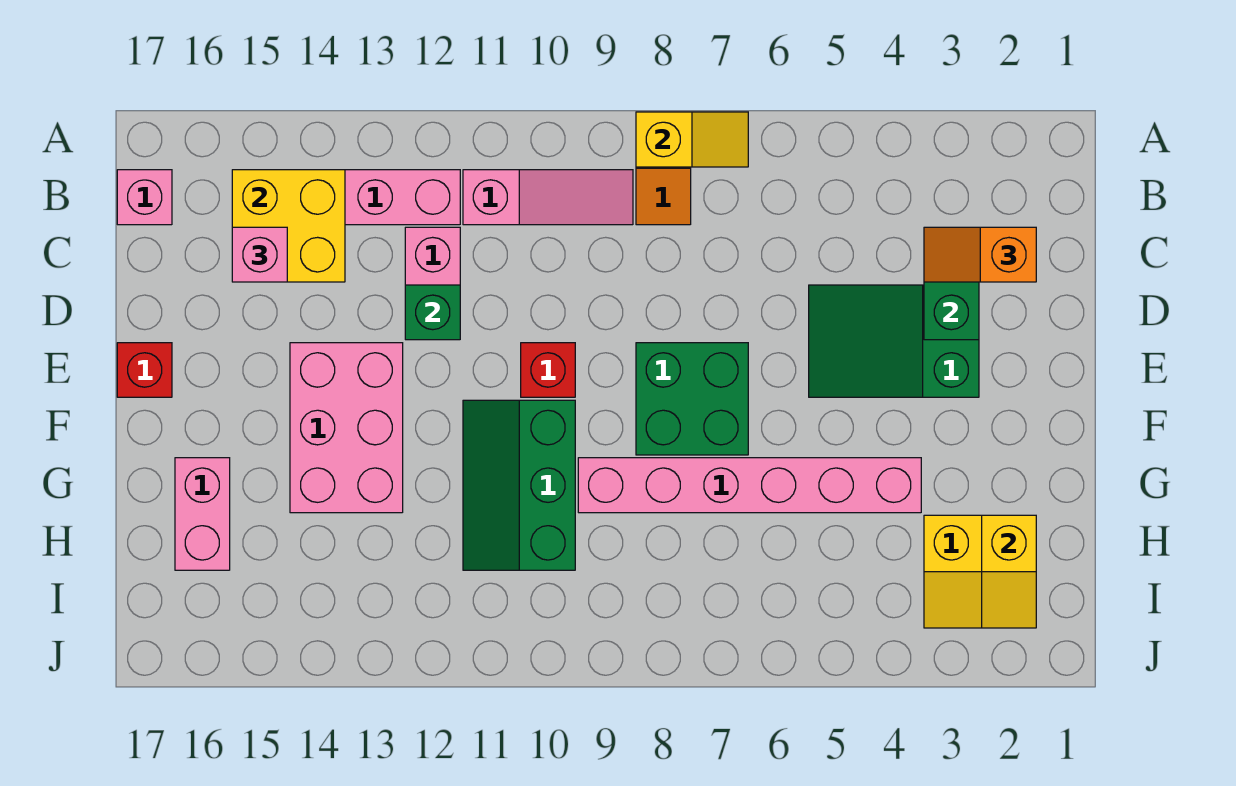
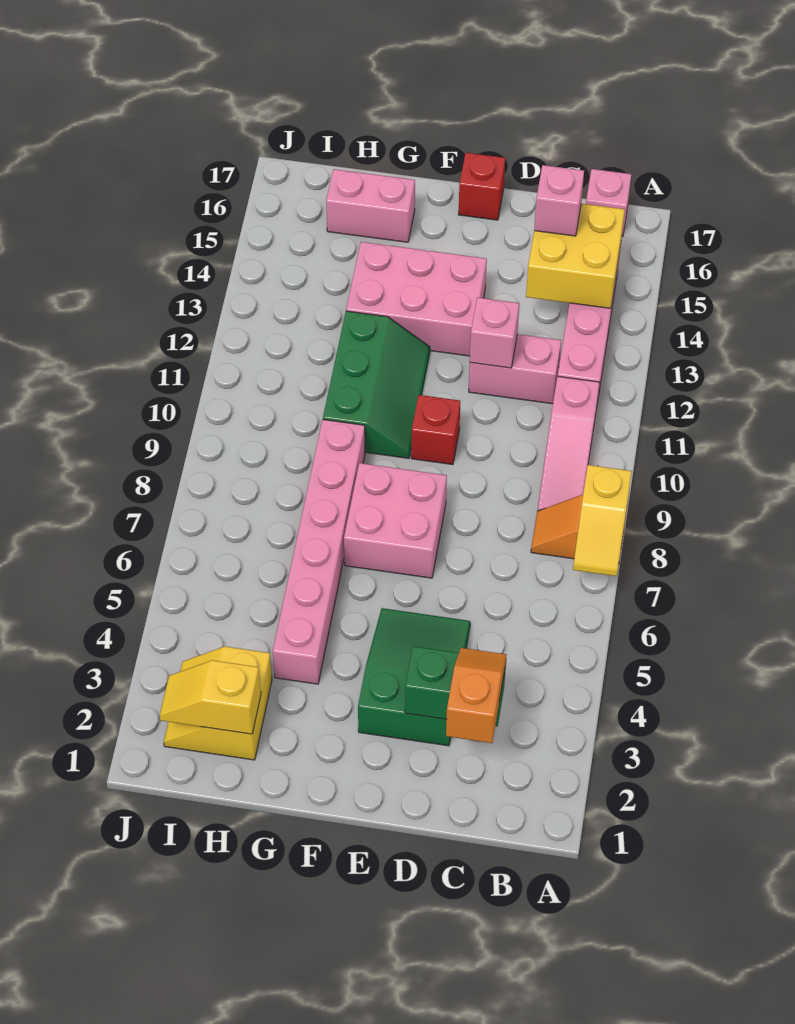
green 1x1 brick [405,285,460,340] -> pink 1x1 brick [470,298,519,368]
green 2x2 brick [636,343,748,455] -> pink 2x2 brick [344,463,447,578]
green 2x3 slope [463,400,575,570] -> green 2x3 slope turned to [323,311,430,458]

